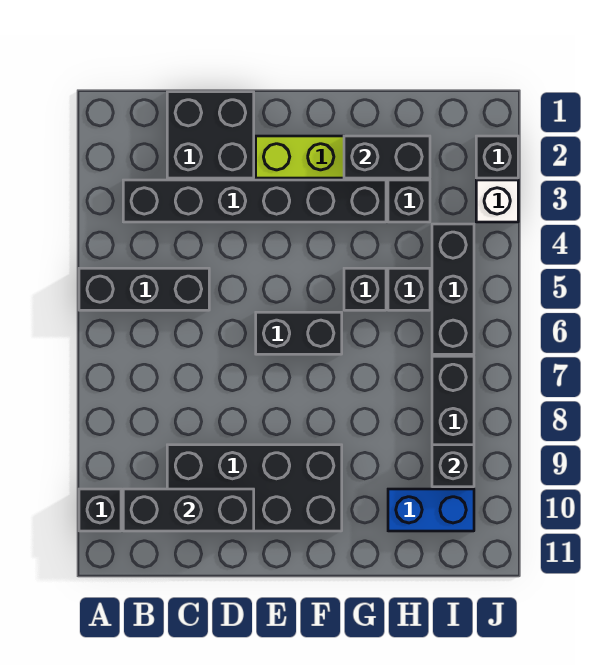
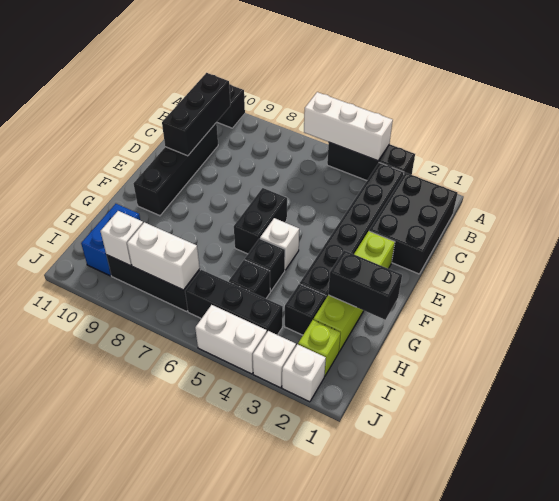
none -> white 1x3 brick [304,92,393,161]
black 1x3 brick [79,268,209,310] -> black 1x3 brick turned to [327,142,415,181]
black 2x2 brick [167,92,254,178] -> black 2x3 brick [369,173,457,274]
black 2x4 brick [167,445,342,531] -> black 1x4 brick [134,123,218,216]
none -> white 1x1 brick [260,218,299,270]
black 1x2 brick [344,136,430,178] -> black 1x2 brick turned to [328,250,402,320]
none -> lime 1x1 brick [298,320,341,376]
none -> white 1x2 brick [127,222,200,290]
black 1x1 brick [432,445,474,487] -> white 1x1 brick [100,211,143,266]
black 1x1 brick [476,136,518,178] -> white 1x1 brick [282,344,326,402]
none -> white 1x2 brick [195,305,267,374]

